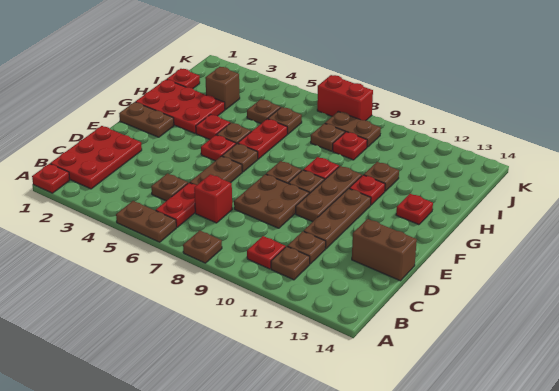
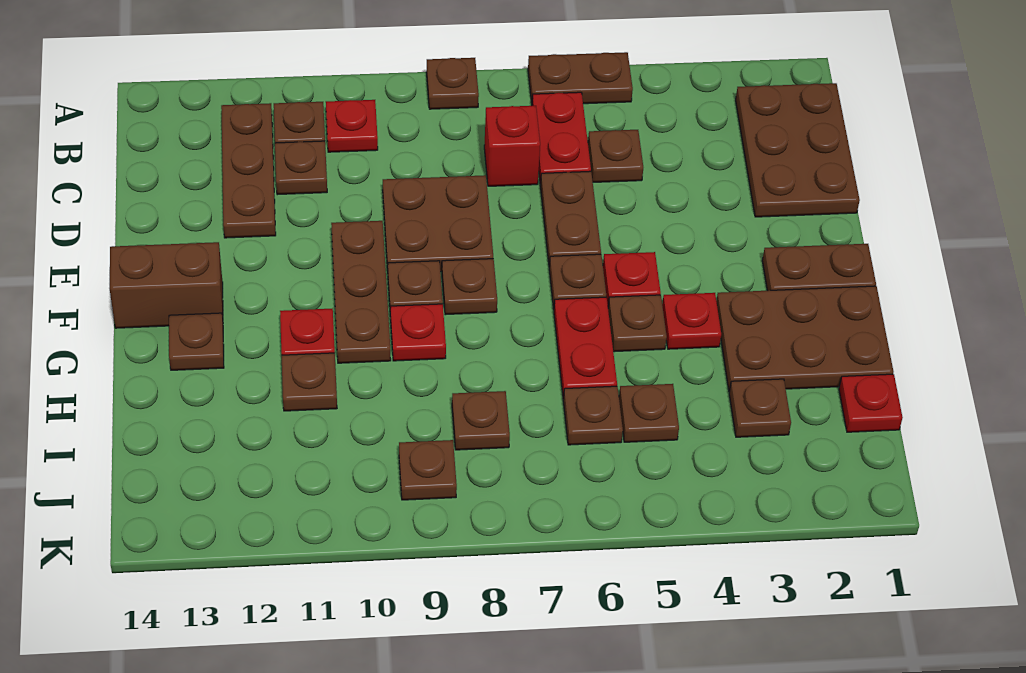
red 1x1 plate [32,164,70,193] -> none
red 2x3 plate [50,126,142,189] -> brown 2x3 plate [736,83,860,217]
brown 1x3 plate [304,189,371,249] -> brown 1x3 plate moved to [221,103,276,238]
brown 1x2 brick [352,219,417,281] -> brown 1x2 brick moved to [110,242,223,328]
red 2x3 plate [136,79,225,133] -> brown 2x3 plate [716,286,894,392]
red 1x1 plate [396,194,433,225] -> brown 1x1 plate [169,313,224,370]
brown 1x1 brick [205,67,240,110] -> brown 1x1 plate [729,379,791,437]
red 1x1 plate [332,132,367,160] -> none
brown 1x2 plate [325,111,381,147] -> brown 1x1 plate [399,440,457,500]
red 1x2 brick [317,75,373,121] -> none

